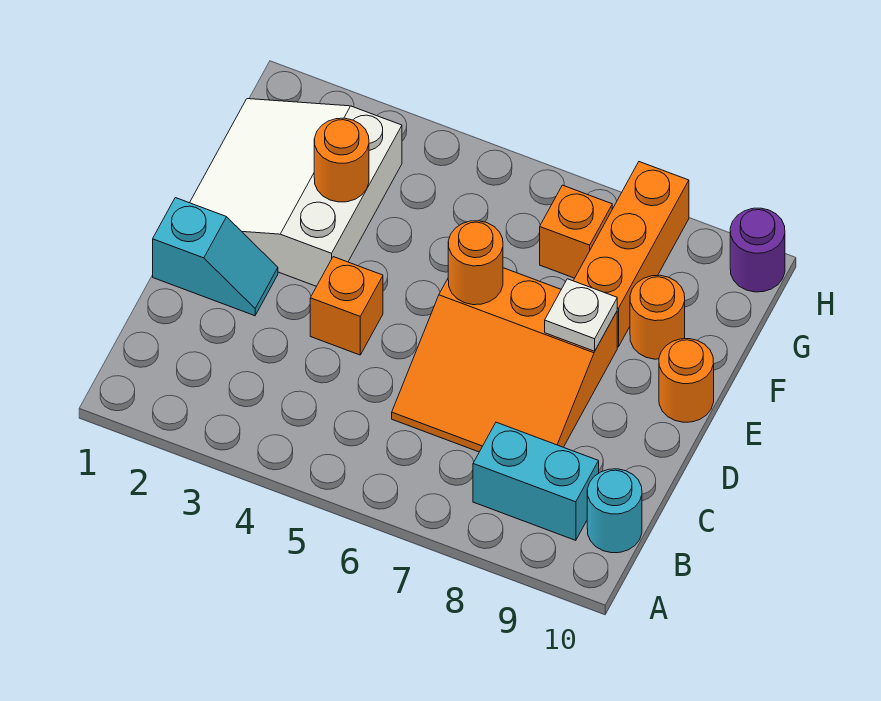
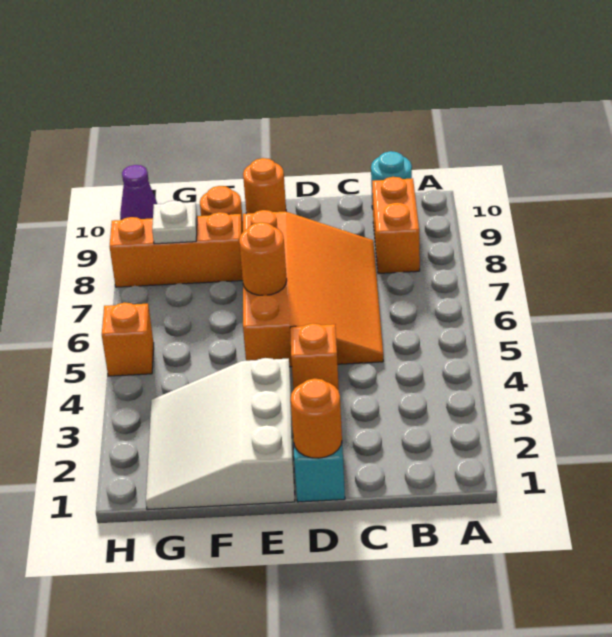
cyan 1x2 brick [473,422,599,540] -> orange 1x2 brick [372,177,420,274]
orange 3x3 slope [392,268,617,452] -> orange 3x4 slope [243,210,383,367]
white 3x3 slope [190,99,402,286] -> white 3x3 slope turned to [146,358,295,510]
white 1x1 plate [545,279,617,351] -> white 1x1 plate moved to [152,201,197,244]
orange 1x1 round brick [314,118,369,202] -> orange 1x1 round brick moved to [291,378,342,458]
orange 1x1 brick [540,185,612,278] -> orange 1x1 brick moved to [102,303,154,376]
purple 1x1 round brick [730,208,785,292] -> purple 1x1 cone [120,165,157,220]

